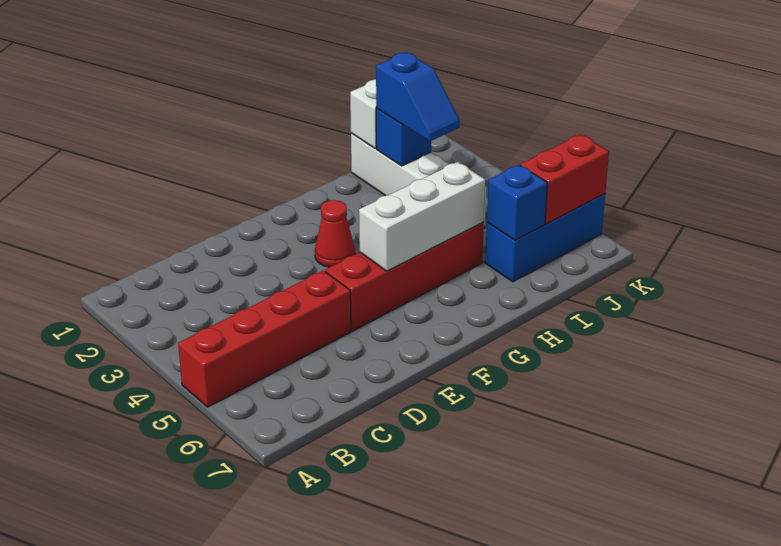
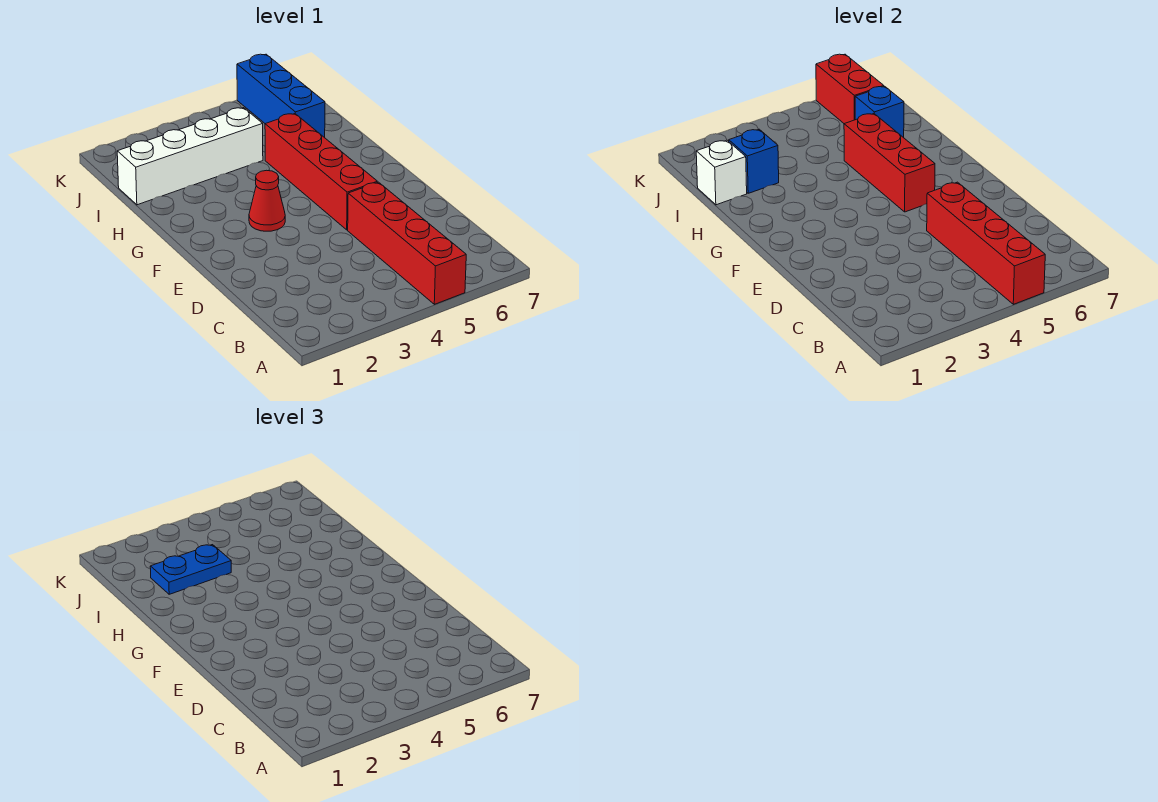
none -> red 1x4 brick [927,182,1045,304]
white 1x3 brick [359,162,485,271] -> red 1x3 brick [844,114,935,212]
blue 1x2 slope [376,53,460,142] -> blue 1x2 plate [150,545,231,594]

